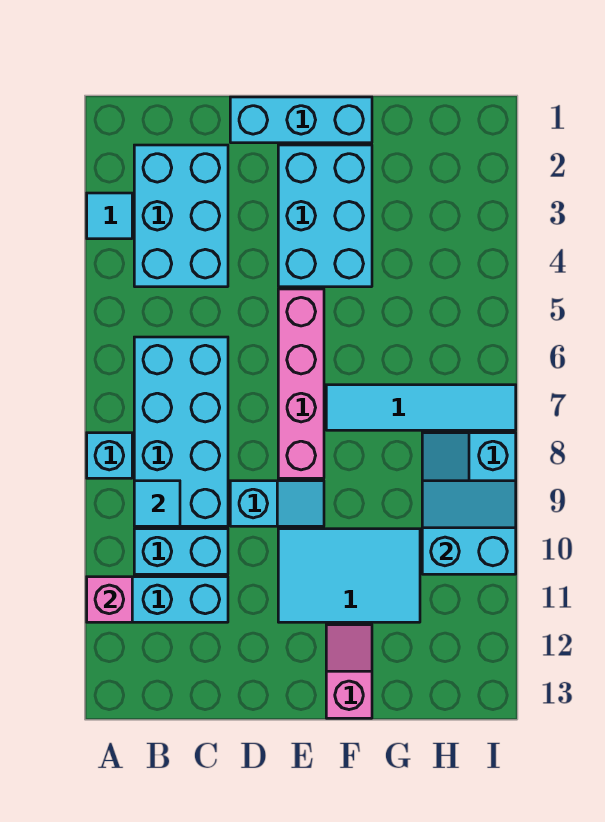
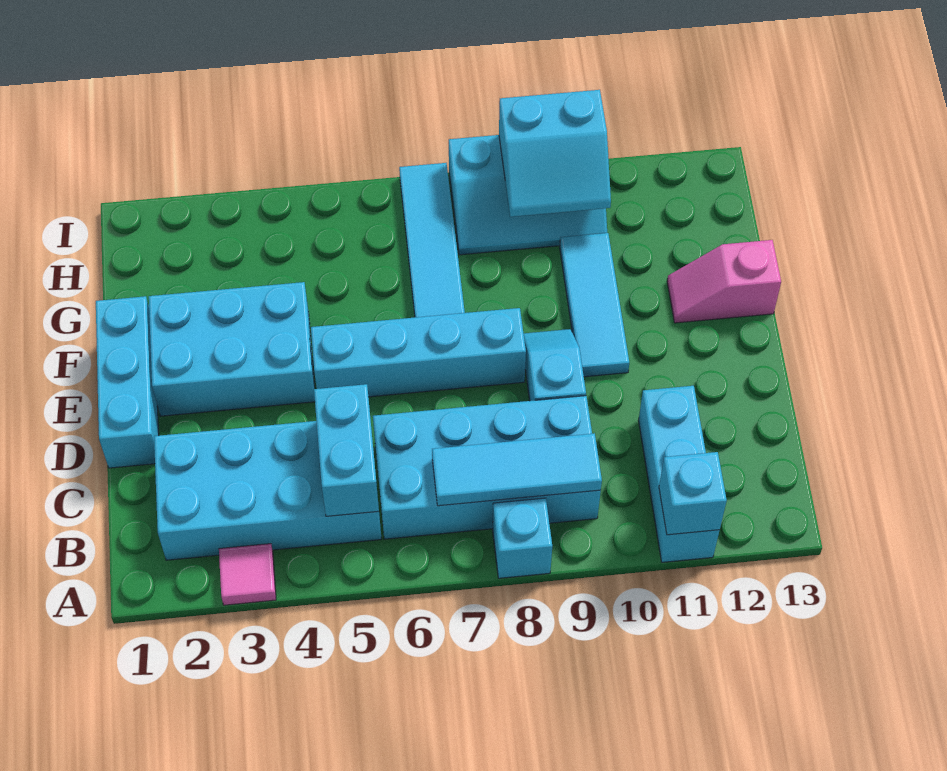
cyan 1x1 tile [87,193,132,239] -> pink 1x1 tile [219,544,276,605]
pink 1x1 brick [87,577,132,622] -> cyan 1x1 brick [659,452,727,535]
cyan 2x3 brick [134,145,228,287] -> cyan 2x4 brick [154,421,381,560]
cyan 1x1 tile [134,481,180,526] -> cyan 1x3 tile [432,433,602,506]
cyan 1x2 brick [134,529,228,574] -> cyan 1x2 brick moved to [314,384,379,516]
pink 1x4 brick [278,289,324,478] -> cyan 1x4 brick [311,308,526,397]
cyan 2x3 tile [278,529,420,622] -> cyan 1x3 tile [560,233,629,377]
cyan 2x2 slope [422,481,516,574] -> cyan 2x2 slope turned to [499,90,611,217]

